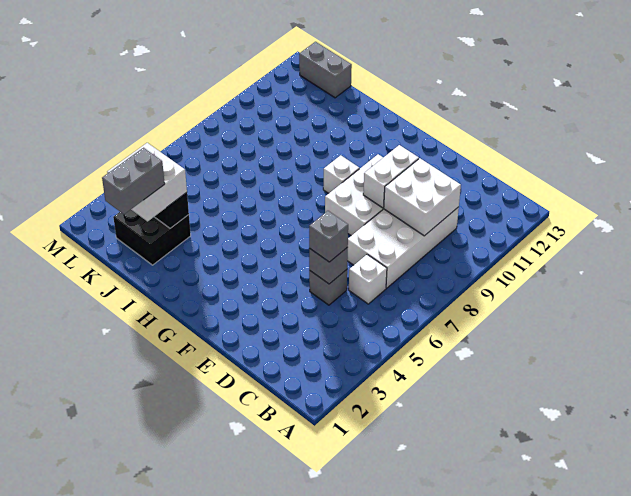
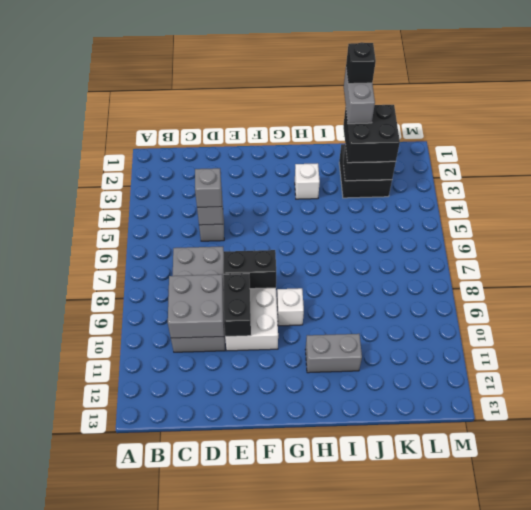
white 1x1 brick [349,255,387,304] -> white 1x1 brick moved to [295,163,320,199]
white 2x4 brick [347,207,459,288] -> grey 2x4 brick [171,247,225,352]
white 2x2 brick [384,158,461,236] -> grey 2x2 brick [168,274,224,338]
none -> black 1x2 brick [223,250,276,289]
white 1x2 brick [363,145,419,208] -> black 1x2 brick [224,274,251,336]
none -> black 1x1 brick [346,42,376,84]
white 2x2 brick [107,143,187,221] -> black 2x2 brick [343,105,400,163]
grey 1x2 brick [299,42,352,98] -> grey 1x2 brick moved to [305,334,362,373]

